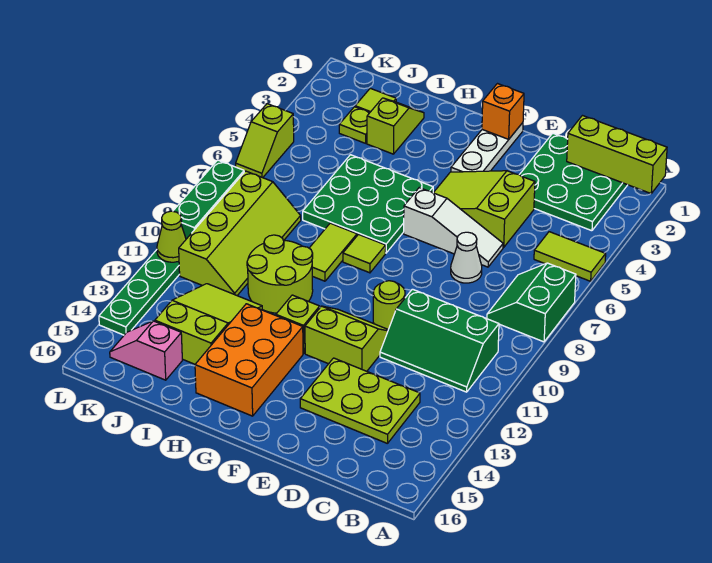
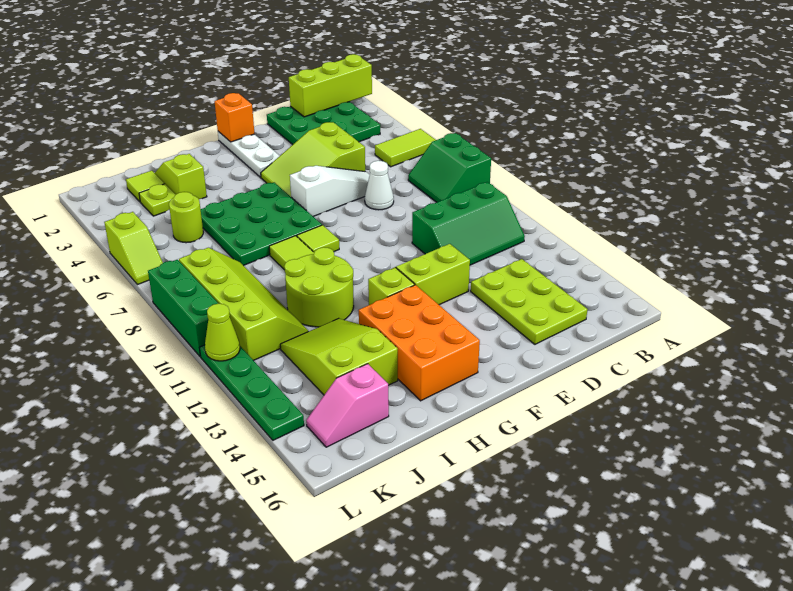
lime 2x3 plate [300,358,420,444] -> lime 2x3 plate turned to [471,259,588,344]
lime 1x1 round brick [373,281,405,330] -> lime 1x1 round brick moved to [169,192,203,243]

